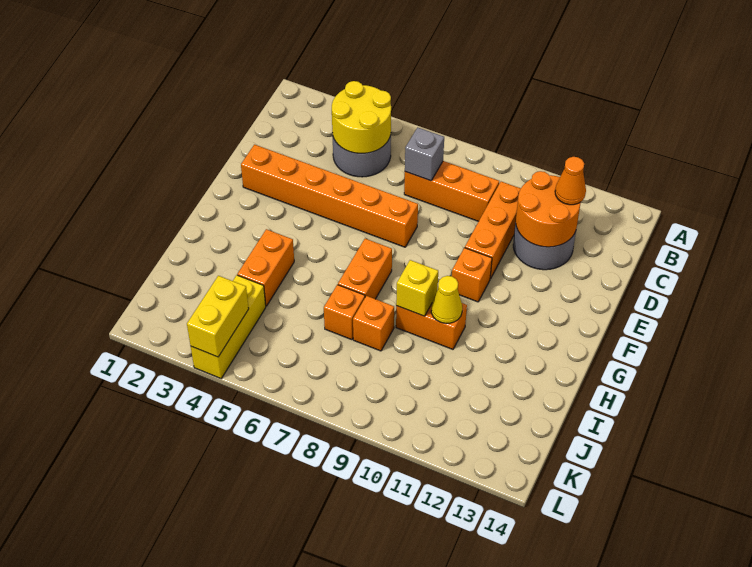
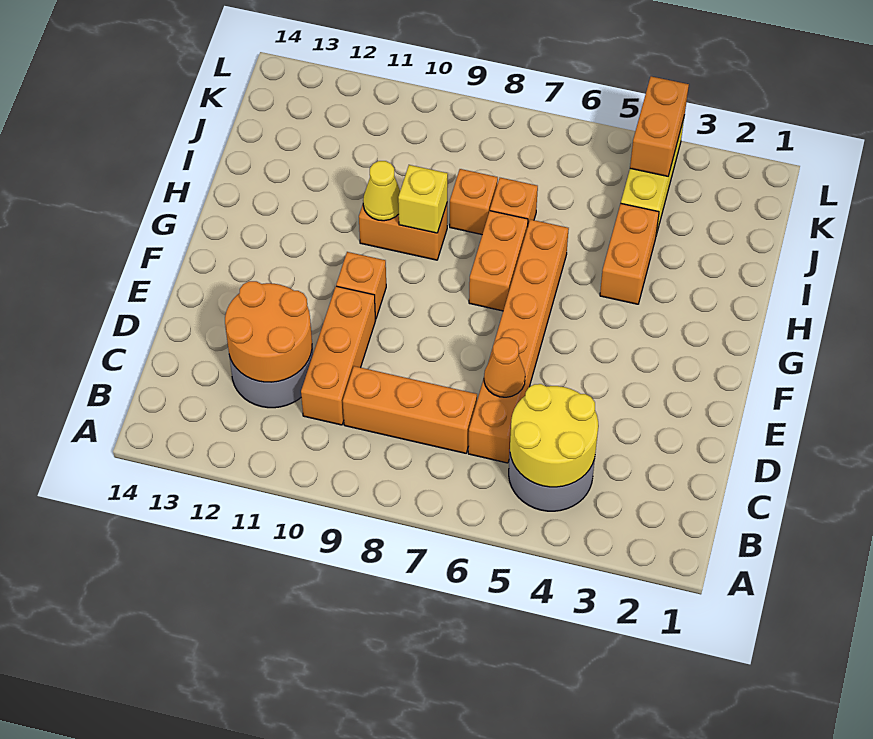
grey 1x1 brick [405,127,444,181] -> none
orange 1x1 cone [555,157,586,205] -> orange 1x1 cone moved to [484,338,525,397]
orange 1x6 brick [241,145,418,247] -> orange 1x6 brick turned to [468,219,569,463]
yellow 1x2 brick [187,276,249,357] -> orange 1x2 brick [630,76,689,176]

